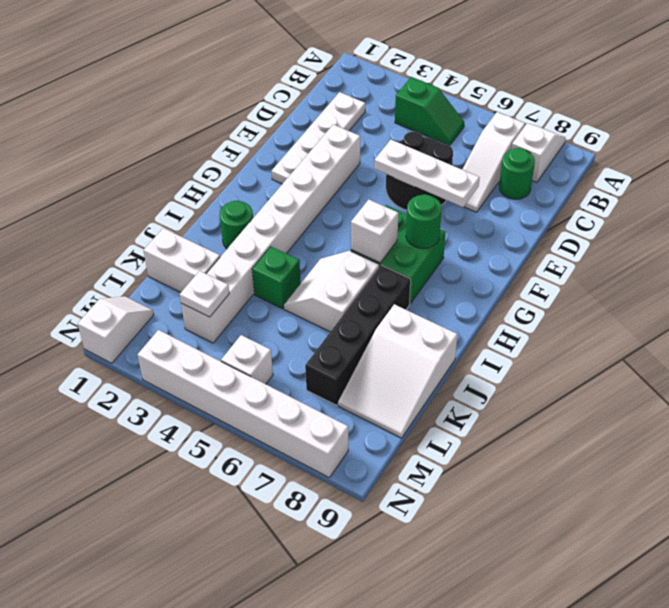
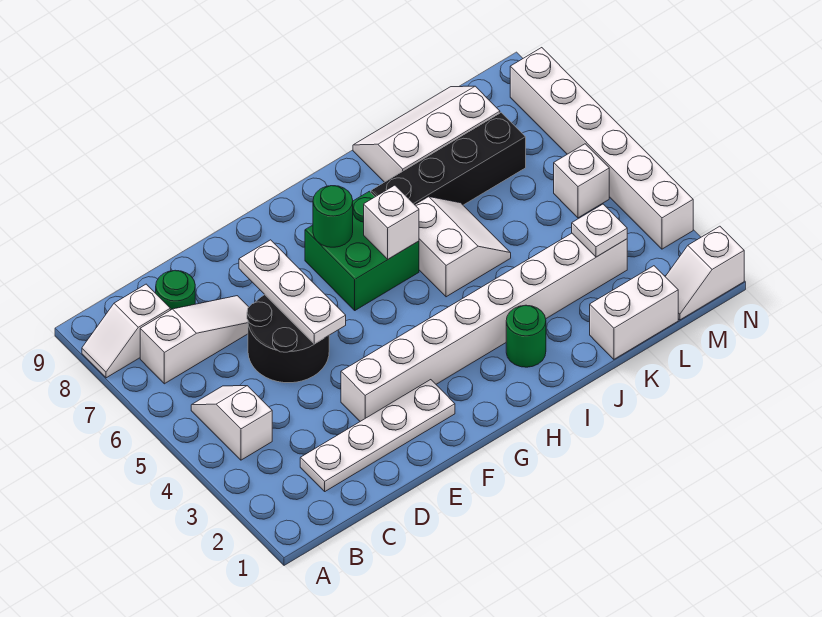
green 1x2 slope [395,77,465,146] -> white 1x2 slope [191,386,272,460]
white 2x2 slope [284,251,379,332] -> white 2x2 slope turned to [415,197,511,297]
green 1x1 brick [252,247,301,309] -> none
white 2x3 slope [338,304,458,438] -> white 2x3 slope turned to [353,86,500,182]
white 1x2 brick [143,228,220,292] -> white 1x2 brick turned to [590,266,678,359]

